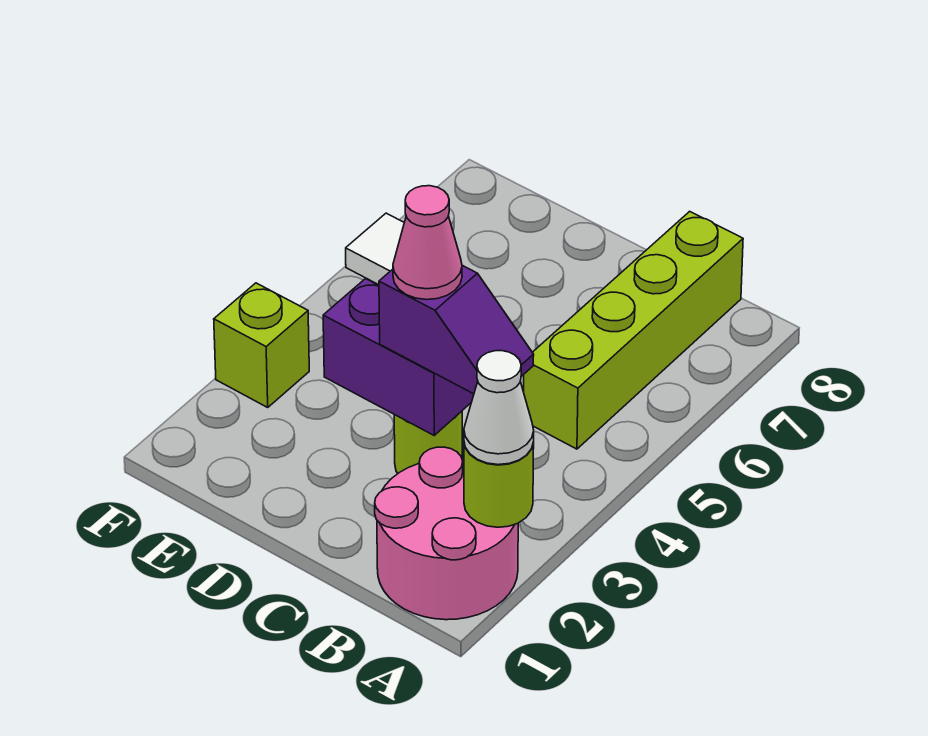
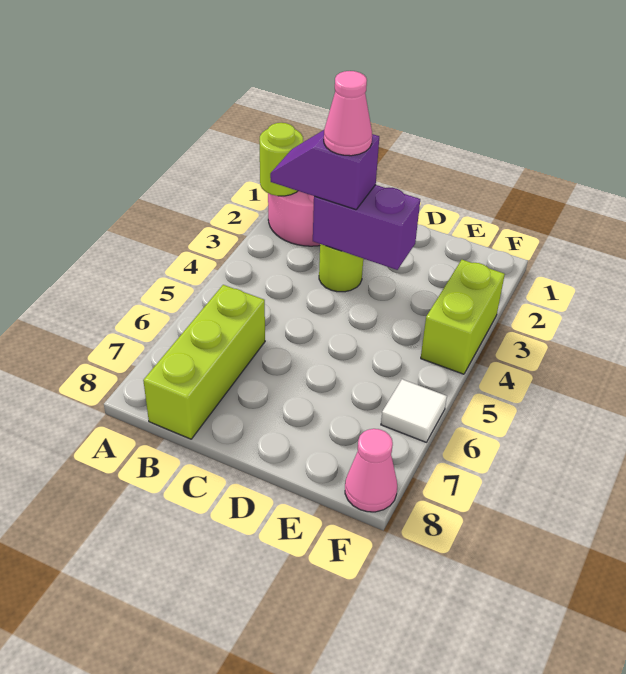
white 1x1 cone [464,351,534,465] -> none
lime 1x4 brick [524,211,743,449] -> lime 1x3 brick [143,285,265,439]
lime 1x1 brick [214,283,309,407] -> lime 1x2 brick [421,260,505,374]
none -> pink 1x1 cone [345,429,397,512]

